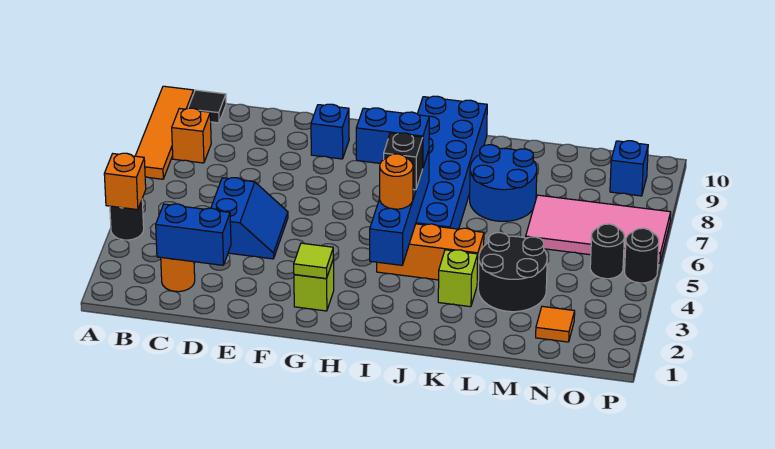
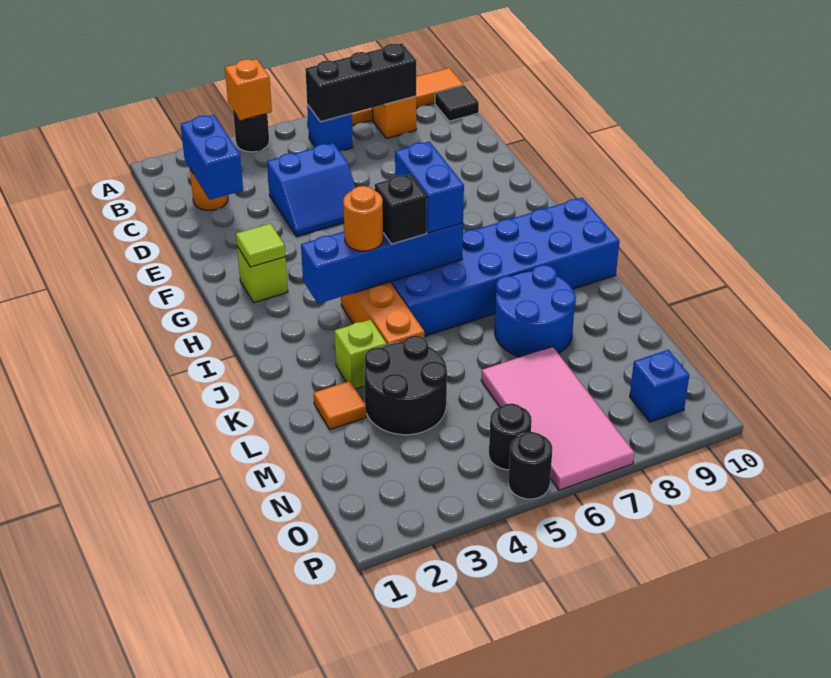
none -> black 1x3 brick [305,43,416,122]
blue 1x1 brick [311,104,349,159] -> blue 1x1 brick moved to [307,105,353,151]
orange 1x1 tile [536,306,575,342] -> orange 1x1 tile moved to [314,381,366,430]

